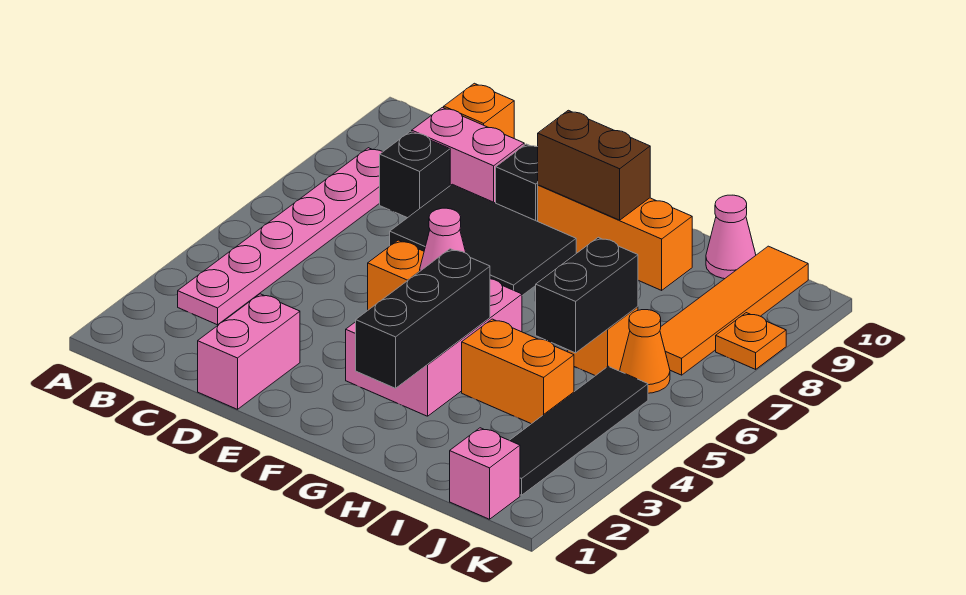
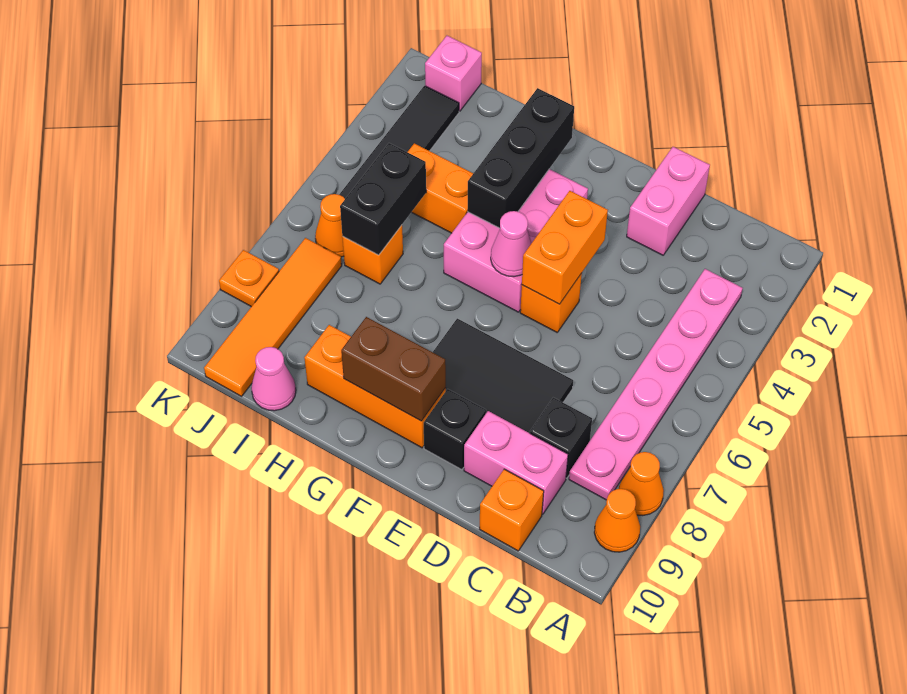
none -> orange 1x1 cone [619,452,664,516]
none -> orange 1x1 cone [594,489,640,552]
none -> orange 1x2 brick [522,191,608,304]

